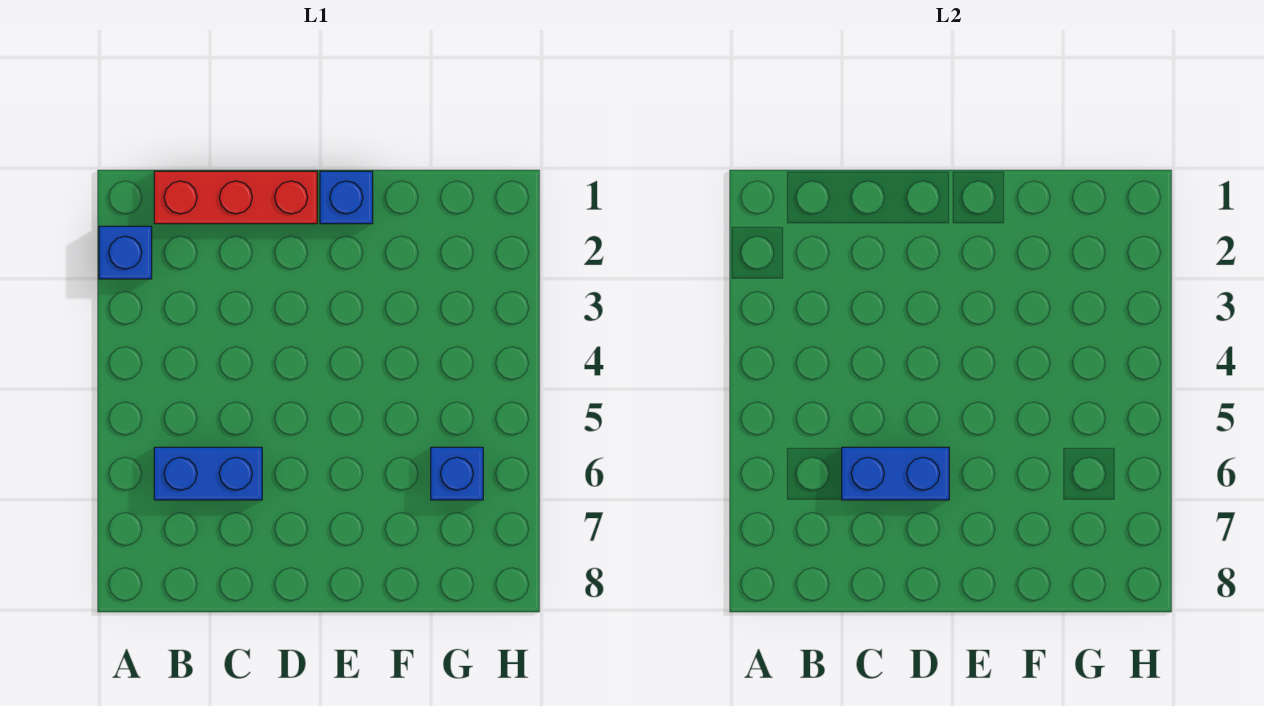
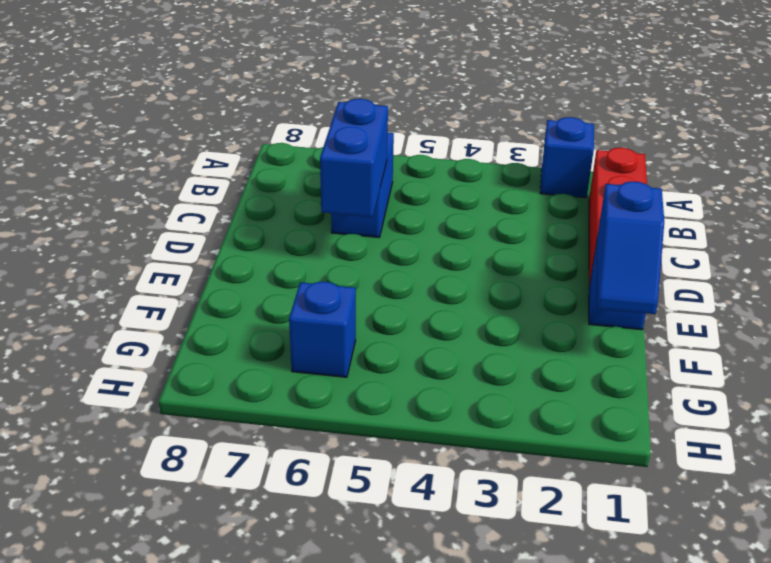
none -> blue 1x2 slope [597,182,664,314]

